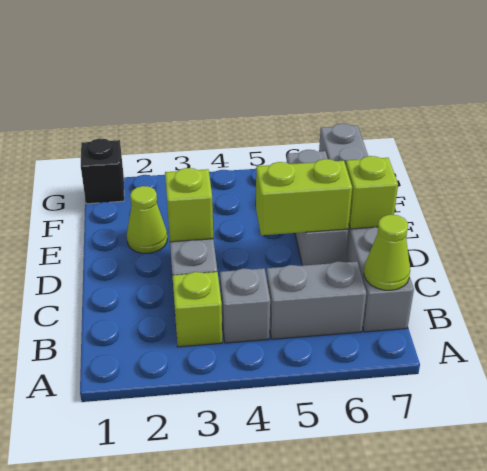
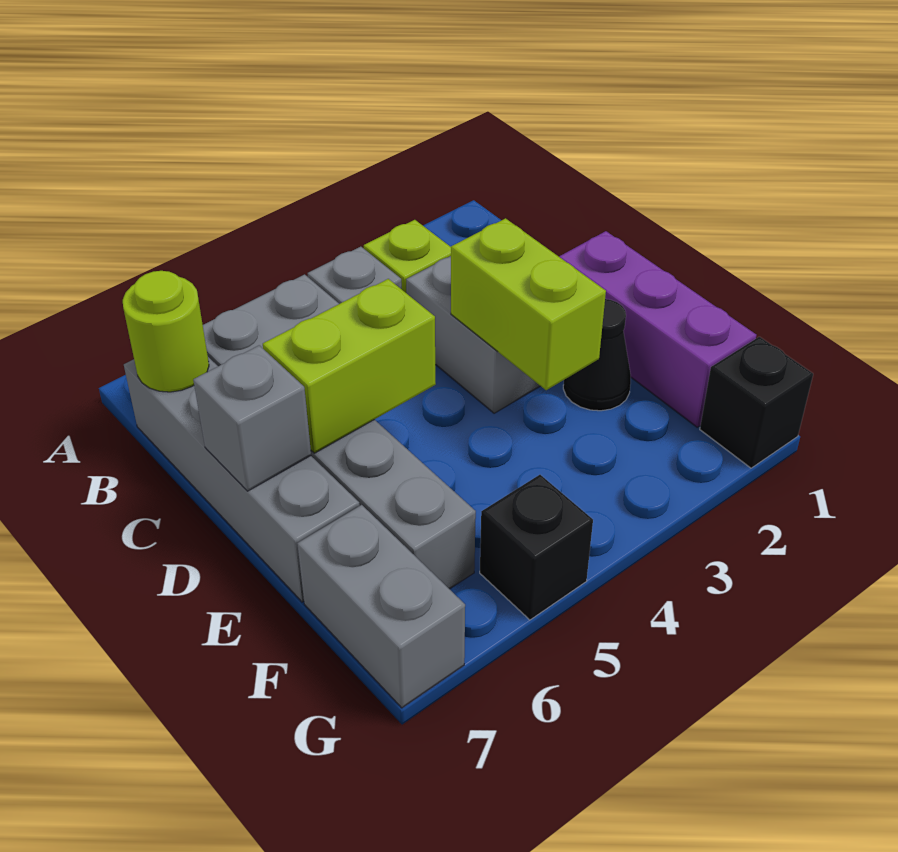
lime 1x1 cone [364,215,410,290] -> lime 1x1 round brick [123,271,209,392]
none -> purple 1x3 brick [559,231,756,427]
lime 1x1 brick [165,168,213,242] -> lime 1x2 brick [451,218,606,390]
lime 1x1 brick [346,156,398,229] -> grey 1x1 brick [193,345,311,491]
lime 1x1 cone [127,186,167,253] -> black 1x1 cone [563,299,631,411]
none -> black 1x1 brick [480,475,593,620]

